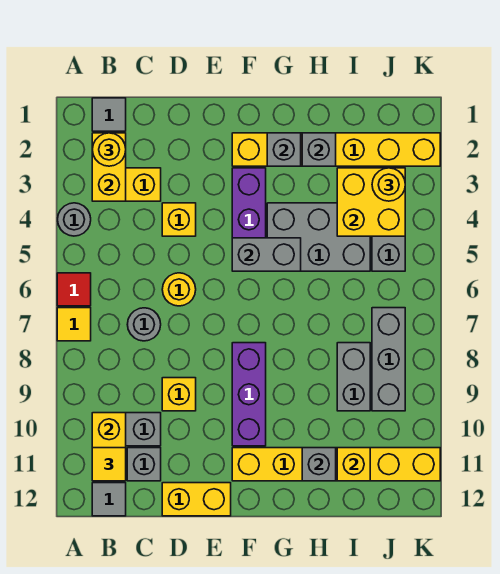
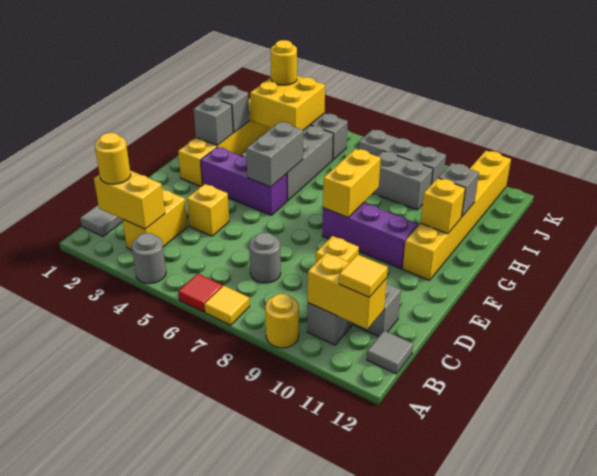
yellow 1x1 round brick [162,273,196,306] -> yellow 1x1 round brick moved to [265,294,299,348]
yellow 1x2 brick [162,483,231,516] -> yellow 1x2 brick moved to [323,149,381,217]
yellow 1x1 brick [337,448,370,481] -> yellow 1x1 brick moved to [421,178,465,234]

